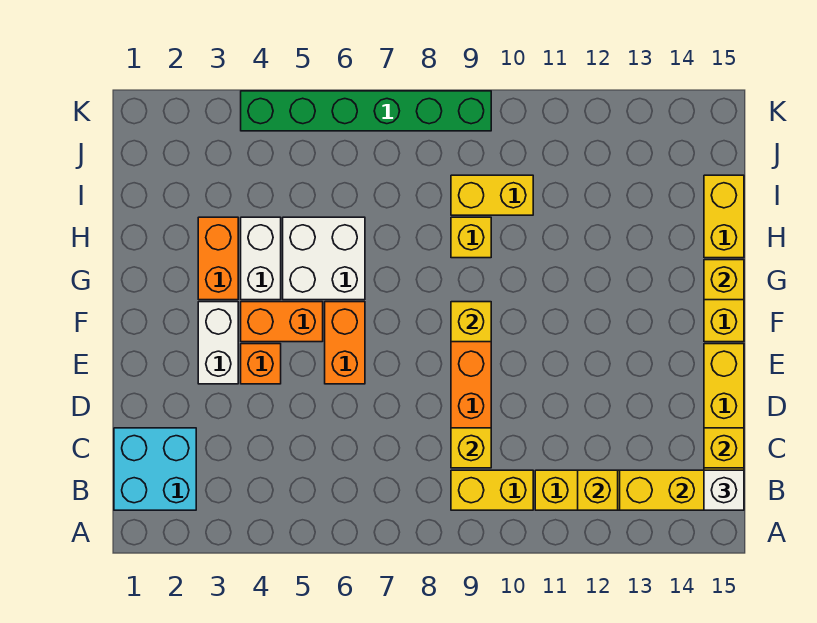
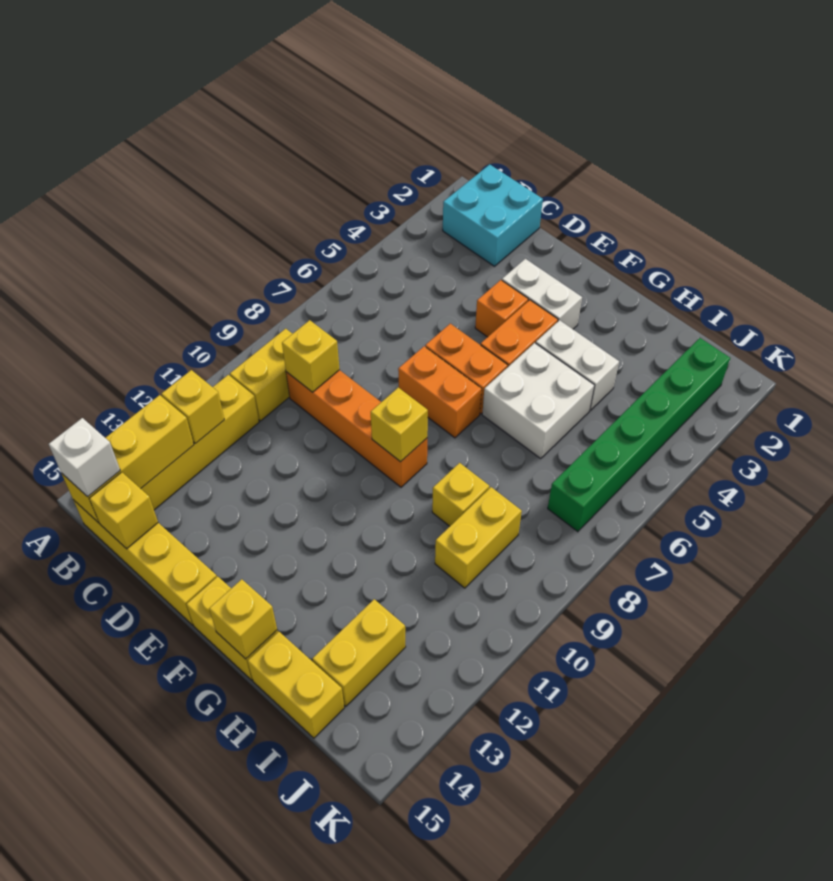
orange 1x2 brick [198,217,238,300] -> orange 1x2 brick moved to [398,346,482,438]
none -> yellow 1x2 brick [312,599,406,706]
green 1x6 brick [241,91,491,131] -> green 1x6 brick moved to [548,338,730,532]

